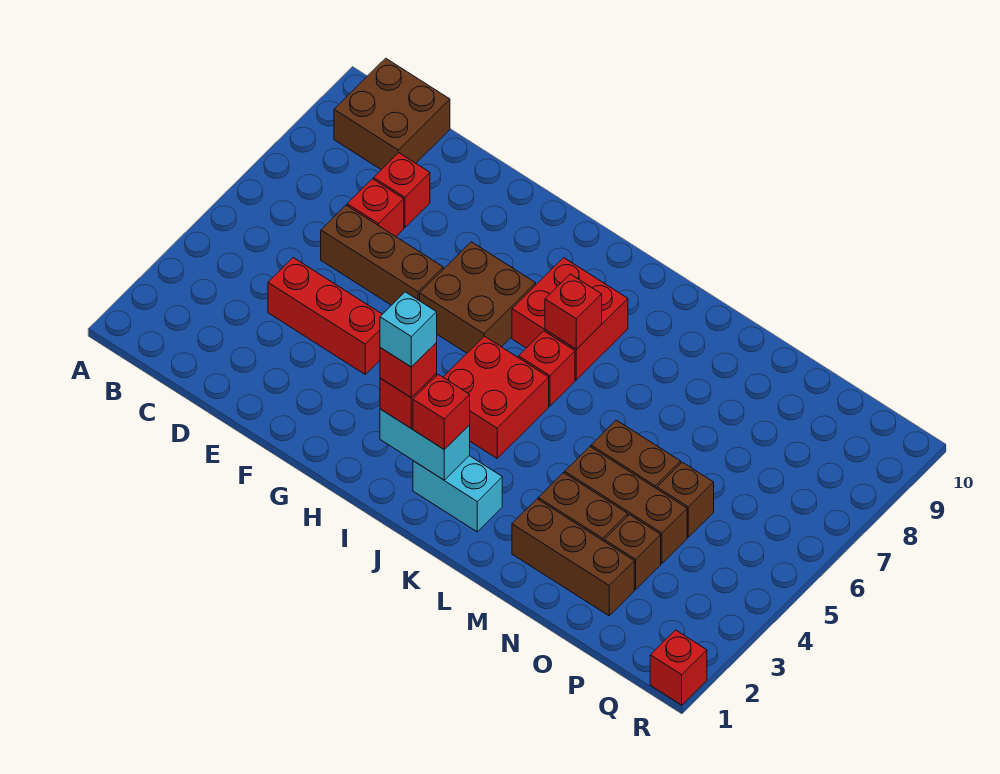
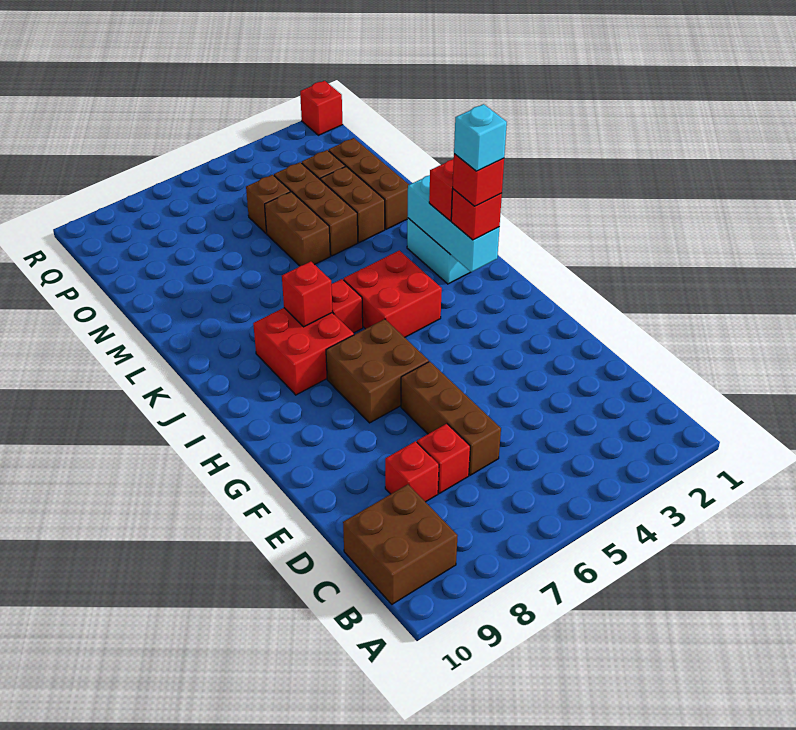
red 1x3 brick [268,258,382,374] -> none
cyan 1x2 brick [380,409,470,480] -> cyan 1x3 brick [408,175,499,272]

